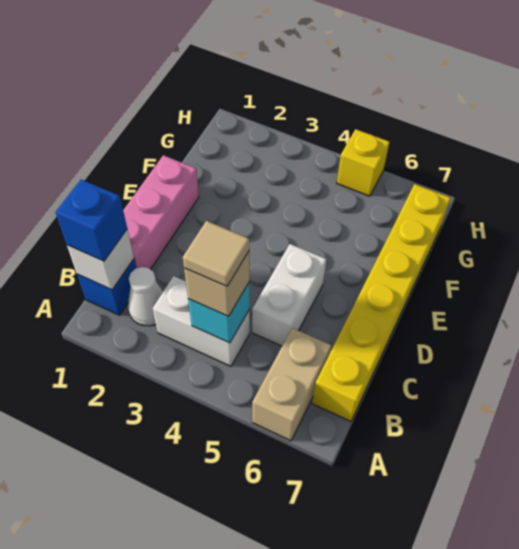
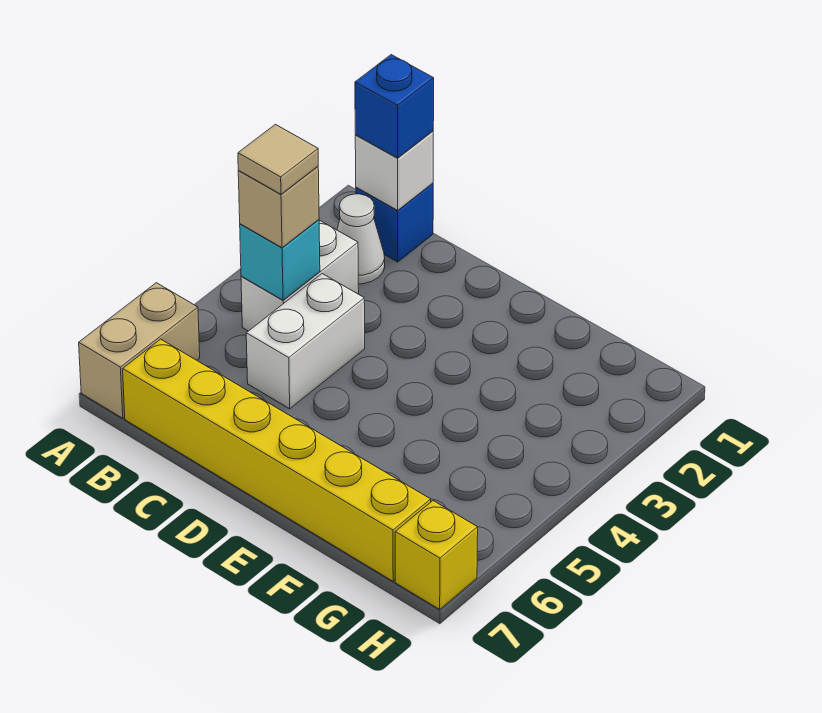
tan 1x2 brick [252,328,331,441] -> tan 1x2 brick turned to [79,283,200,418]
pink 1x3 brick [123,155,199,269] -> none
white 1x2 brick [252,244,327,346] -> white 1x2 brick turned to [246,274,365,409]
yellow 1x1 brick [337,129,390,196] -> yellow 1x1 brick moved to [395,501,478,609]

